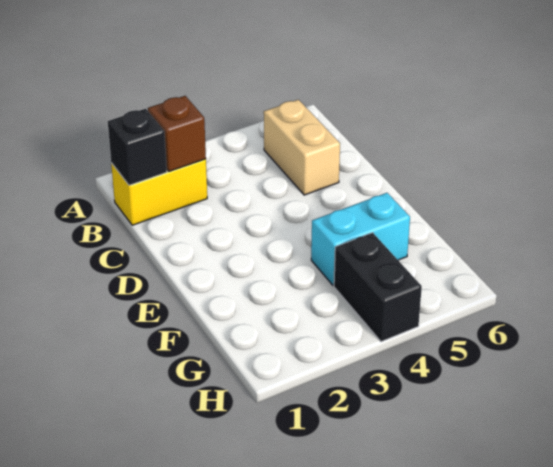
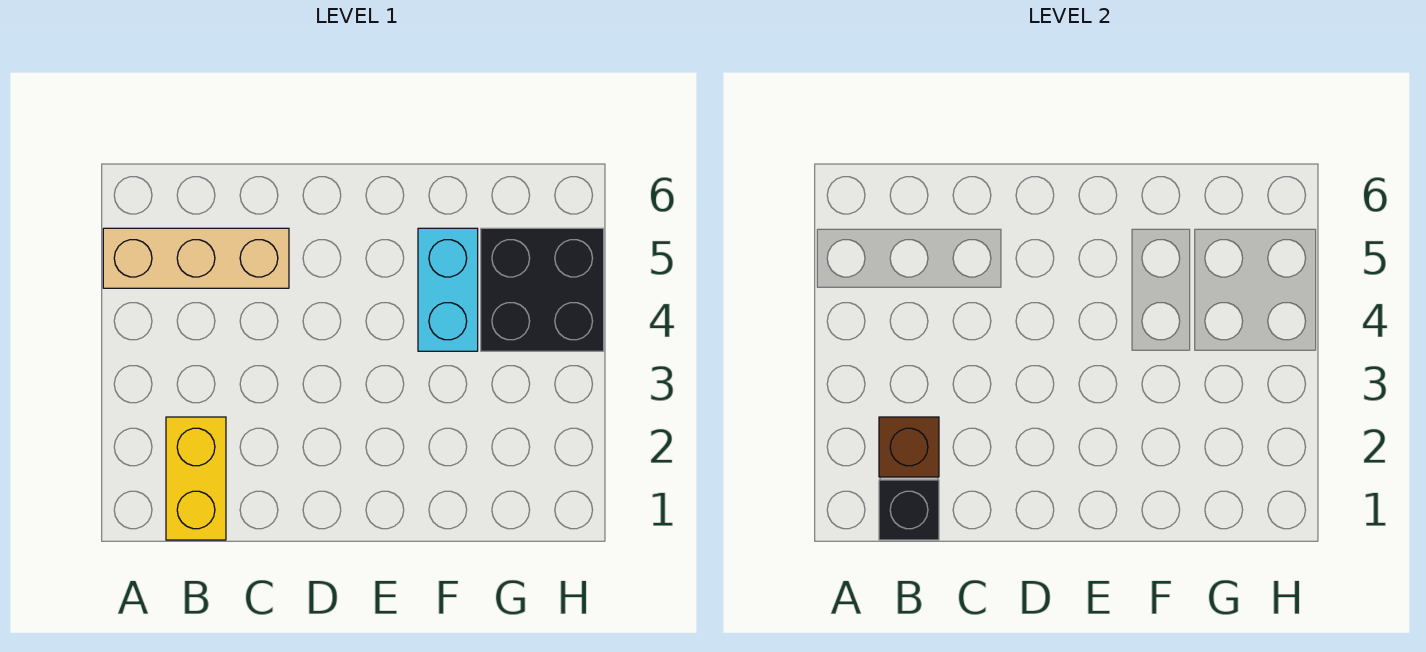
tan 1x2 brick [264,100,340,195] -> tan 1x3 brick [103,228,289,288]
black 1x2 brick [334,233,422,342] -> black 2x2 brick [481,228,604,351]

